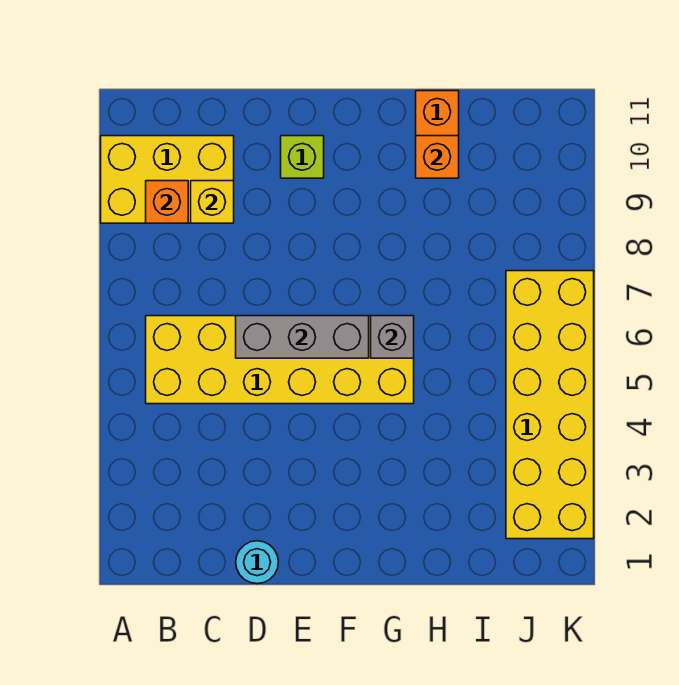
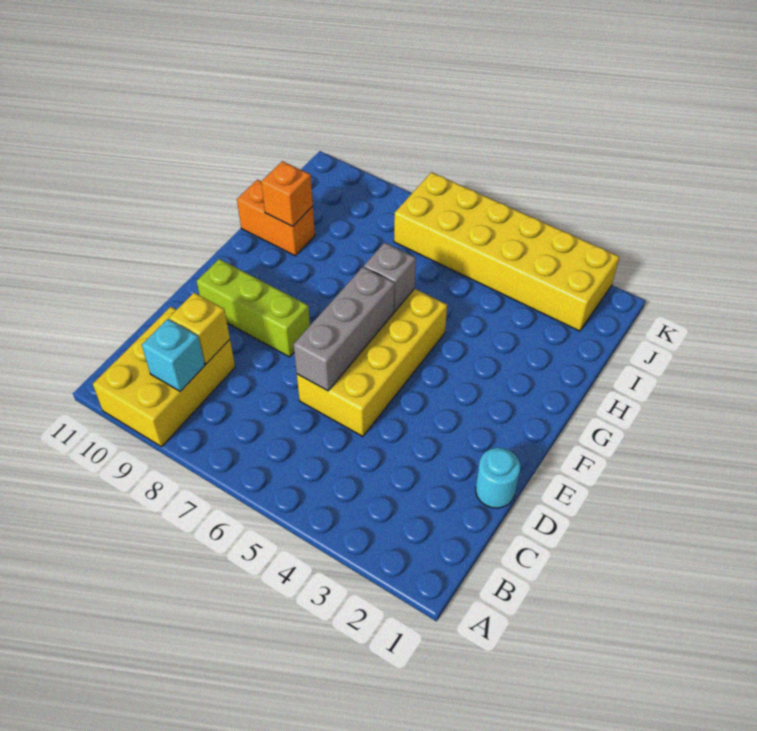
yellow 2x6 brick [146,316,414,404] -> yellow 2x4 brick [297,289,447,436]
orange 1x1 brick [146,181,188,223] -> cyan 1x1 brick [142,319,205,391]
lime 1x1 brick [281,136,324,178] -> lime 1x3 brick [197,259,310,357]

